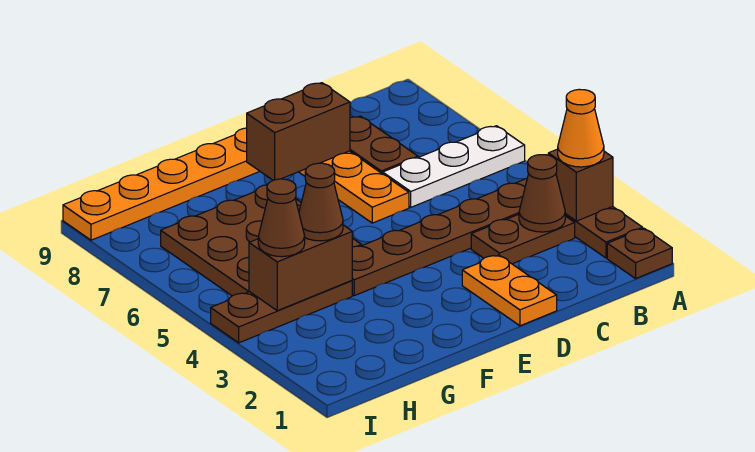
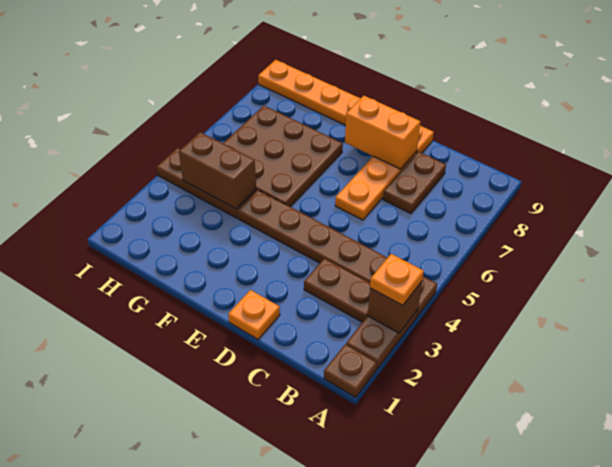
orange 1x1 cone [558,89,604,167] -> orange 1x1 plate [370,254,424,305]
white 1x3 plate [383,126,525,207] -> none
brown 1x1 cone [519,155,565,232] -> none
orange 1x2 plate [462,255,557,326] -> orange 1x1 plate [228,290,280,339]
brown 1x2 brick [247,83,350,180] -> orange 1x2 brick [345,96,421,169]
brown 1x1 cone [299,163,343,241] -> none
brown 1x1 cone [258,179,305,257] -> none

